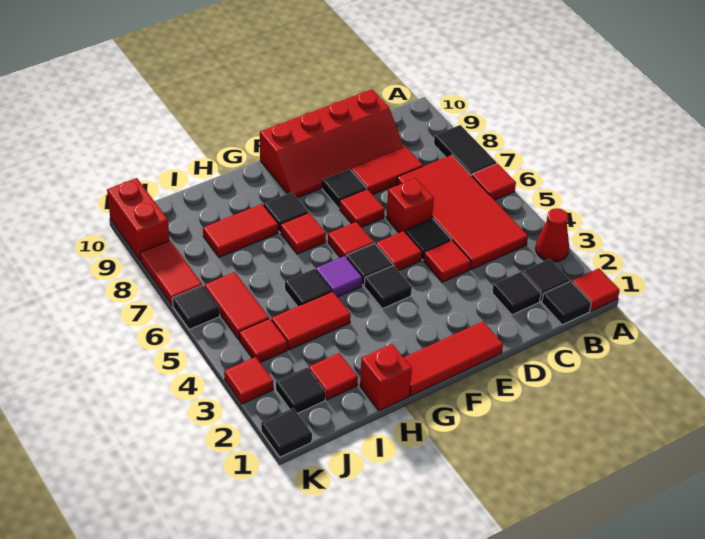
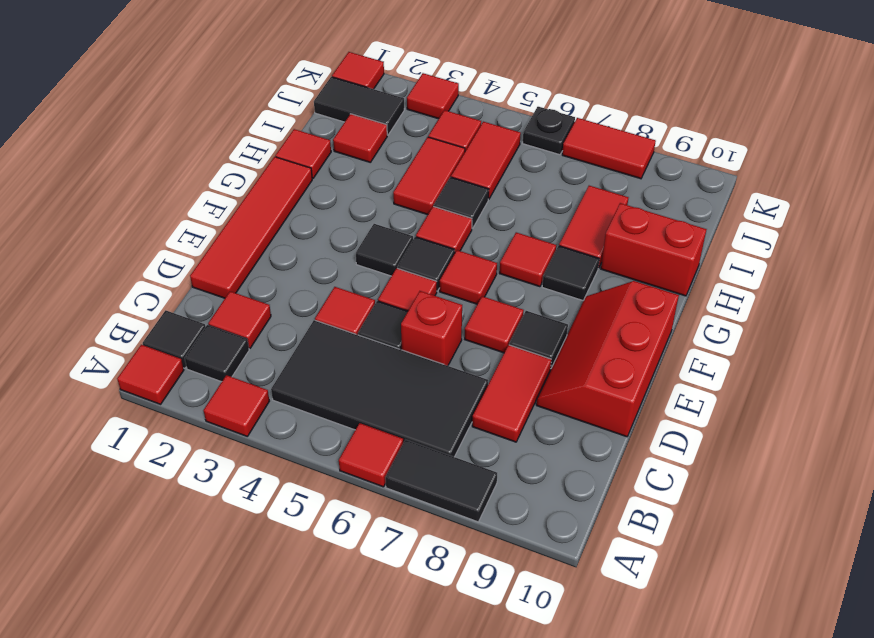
red 1x1 cone [536,208,569,262] -> red 1x1 tile [204,375,269,436]
red 2x4 tile [397,155,528,269] -> black 2x4 tile [271,320,488,457]
black 1x1 tile [492,272,541,315] -> red 1x1 tile [208,291,271,348]
red 2x4 slope [260,89,404,198] -> red 2x3 slope [536,281,679,437]
red 1x3 tile [404,321,503,396] -> red 1x4 tile [190,157,312,298]
purple 1x1 tile [316,256,362,297] -> red 1x1 tile [416,206,472,252]
red 1x1 brick [360,344,412,411] -> red 1x1 tile [275,129,331,178]
black 1x1 tile [276,368,325,413] -> black 1x2 tile [314,77,404,135]
red 1x2 tile [205,272,269,339] -> red 1x2 tile turned to [451,122,521,199]
black 1x1 tile [261,408,312,457] -> red 1x1 tile [332,52,384,89]
black 1x1 tile [172,285,220,329] -> black 1x1 plate [523,107,575,155]
red 1x2 brick [107,178,169,261] -> red 1x2 brick moved to [601,203,707,296]

